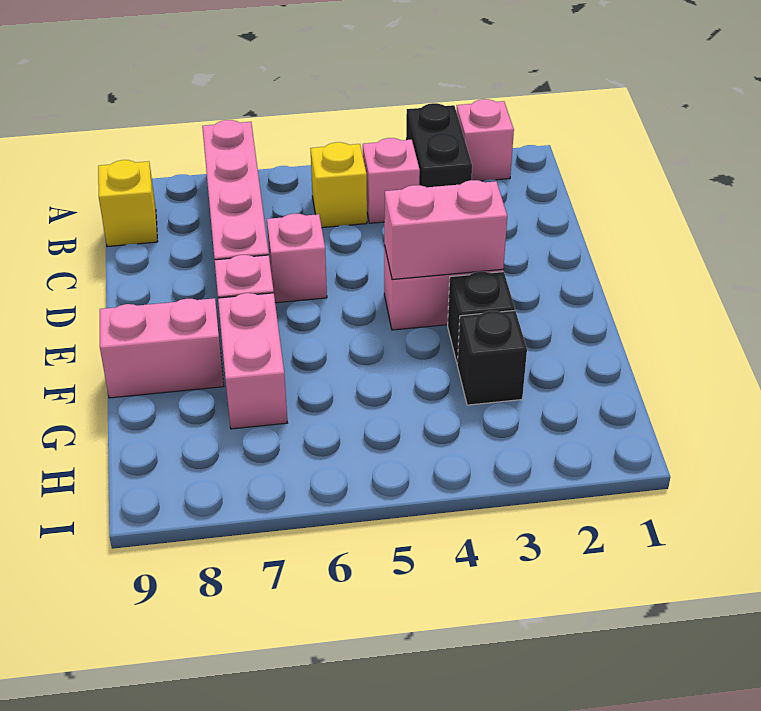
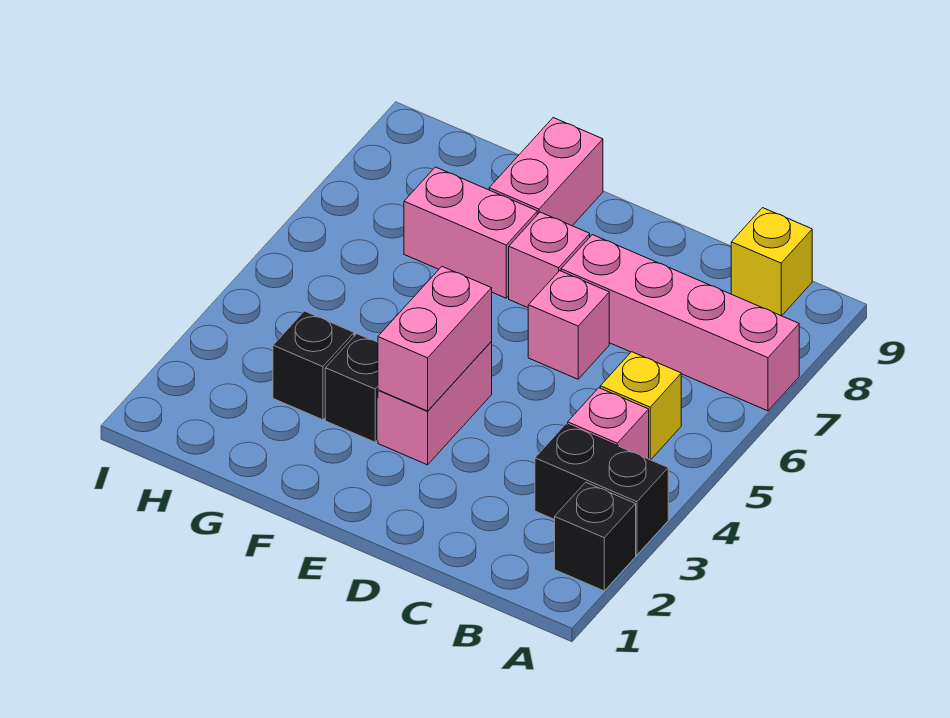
pink 1x1 brick [457,99,514,181] -> black 1x1 brick [555,482,636,591]

